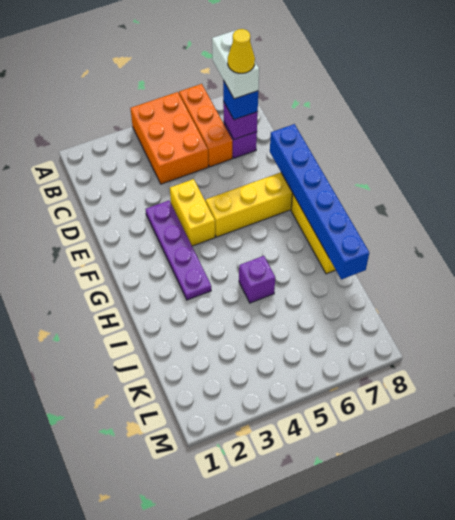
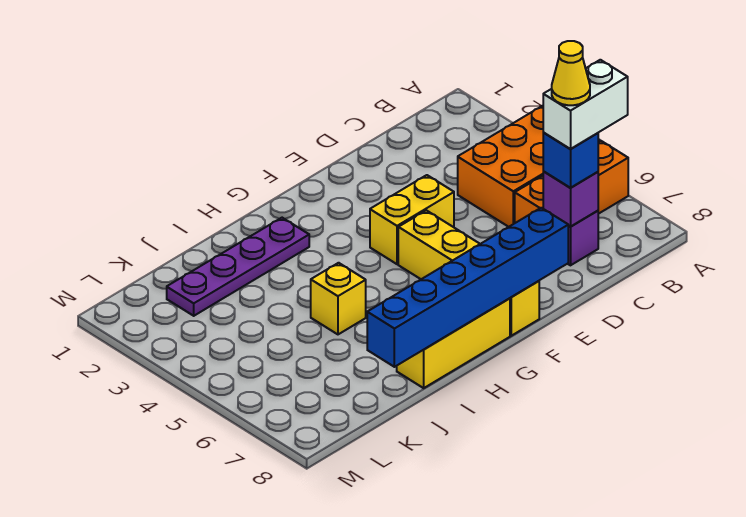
purple 1x4 plate [146,201,211,300] -> purple 1x4 plate moved to [167,218,309,316]
purple 1x1 brick [239,256,275,303] -> yellow 1x1 brick [311,263,366,334]

